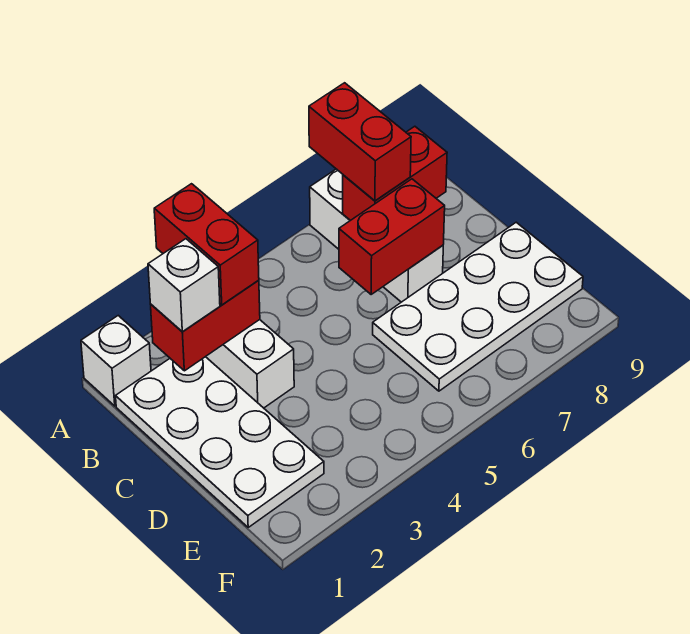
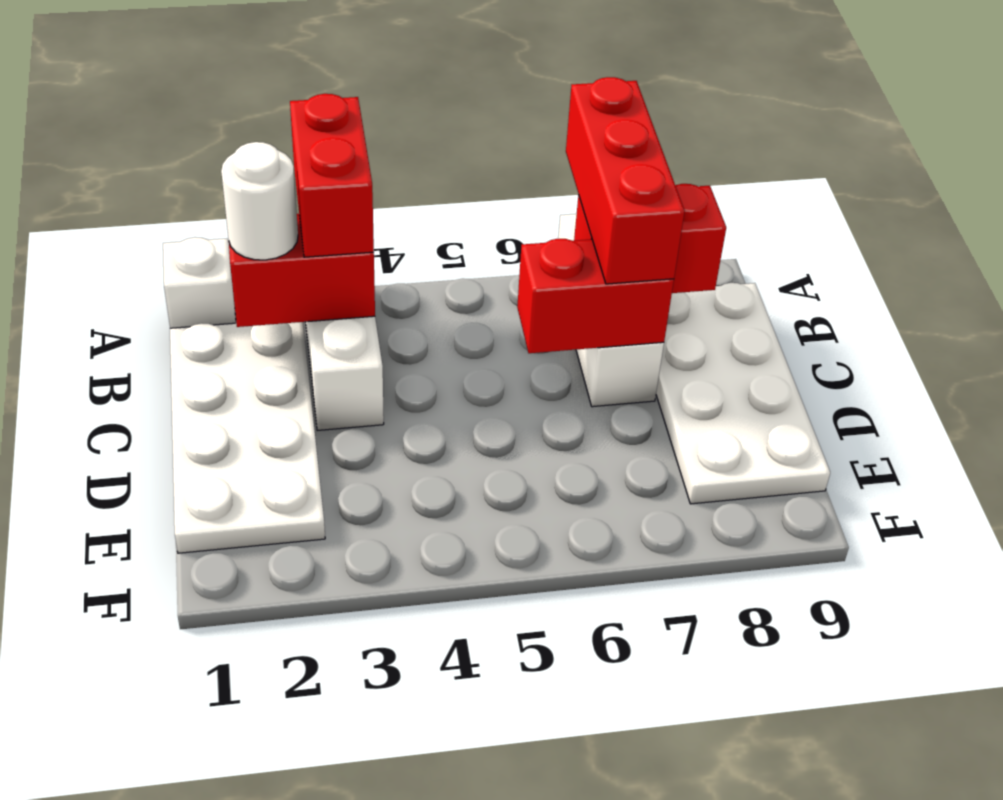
red 1x2 brick [309,83,411,201] -> red 1x3 brick [566,77,685,284]
white 1x1 brick [148,239,220,332] -> white 1x1 round brick [221,142,298,260]
white 2x4 plate [373,222,583,391] -> white 2x4 plate turned to [656,283,830,504]

